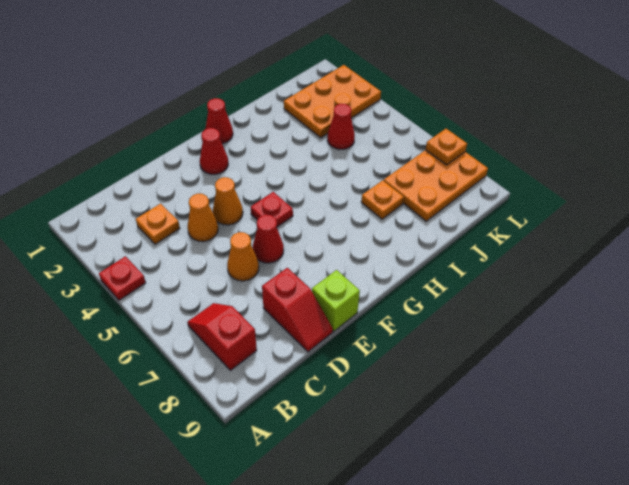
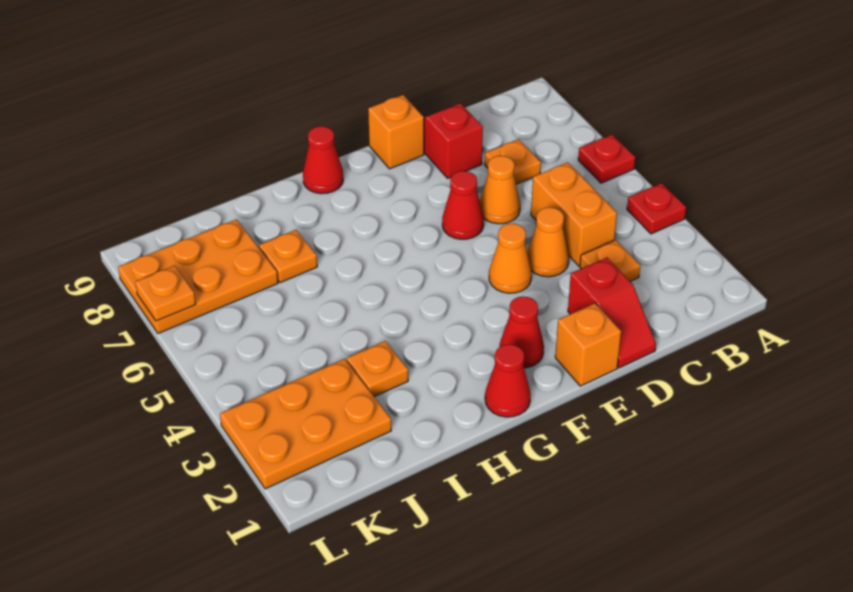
red 1x2 slope [187,303,257,370] -> red 1x2 slope moved to [568,258,656,368]
none -> orange 1x2 brick [531,162,617,266]
none -> orange 1x1 plate [485,139,541,184]
none -> orange 1x1 brick [555,303,621,386]
lime 1x1 brick [312,270,360,331] -> orange 1x1 brick [368,95,424,169]
red 1x1 plate [251,192,293,227] -> red 1x1 plate moved to [578,135,635,183]
none -> orange 1x1 plate [347,341,408,397]
red 1x1 cone [327,104,355,149] -> red 1x1 cone moved to [303,126,343,194]

